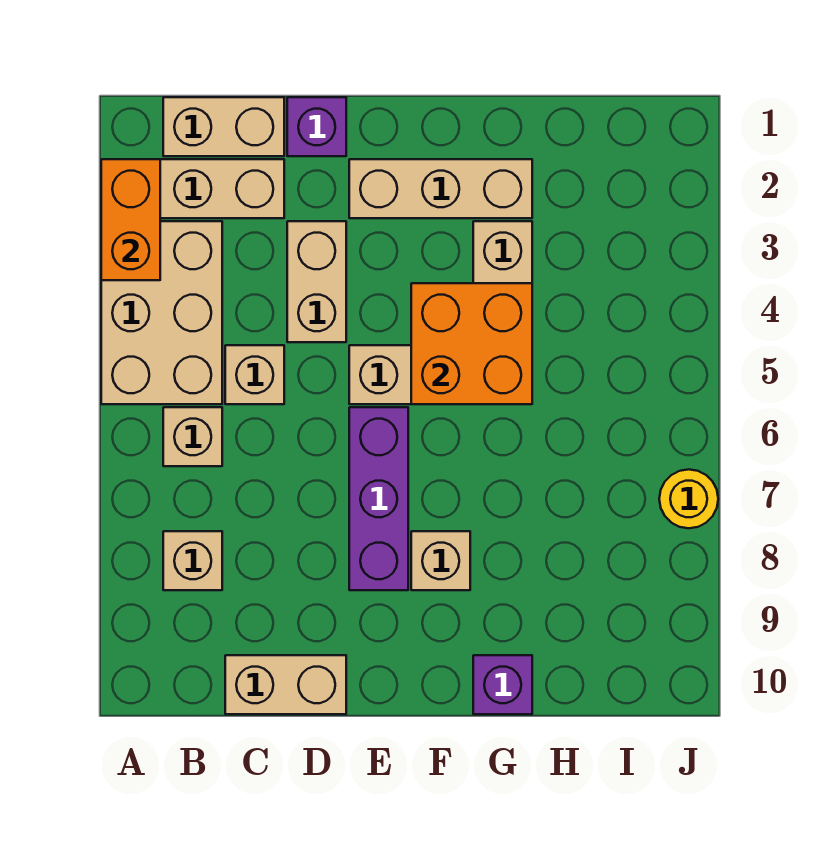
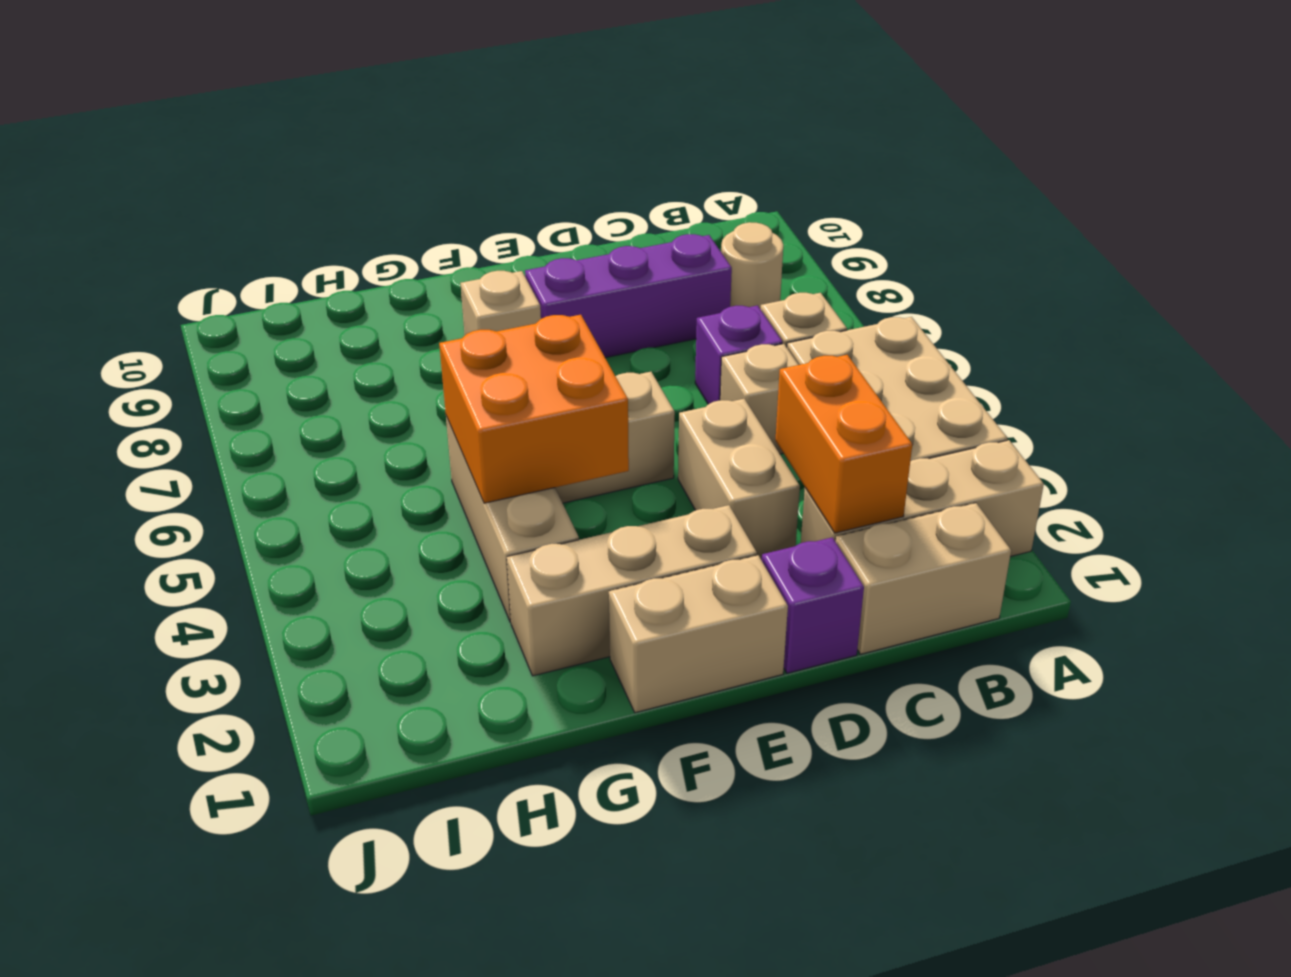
orange 1x2 brick [101,159,160,280] -> orange 1x2 brick moved to [775,355,912,533]
tan 1x1 brick [163,531,222,590] -> tan 1x1 round brick [721,222,783,309]
tan 1x2 brick [225,655,346,714] -> tan 1x2 brick moved to [609,555,788,713]
purple 1x3 brick [349,407,408,590] -> purple 1x3 brick turned to [525,234,732,358]
purple 1x1 brick [473,655,532,714] -> purple 1x1 brick moved to [695,306,783,404]
yellow 1x1 round brick [659,469,718,528] -> none

